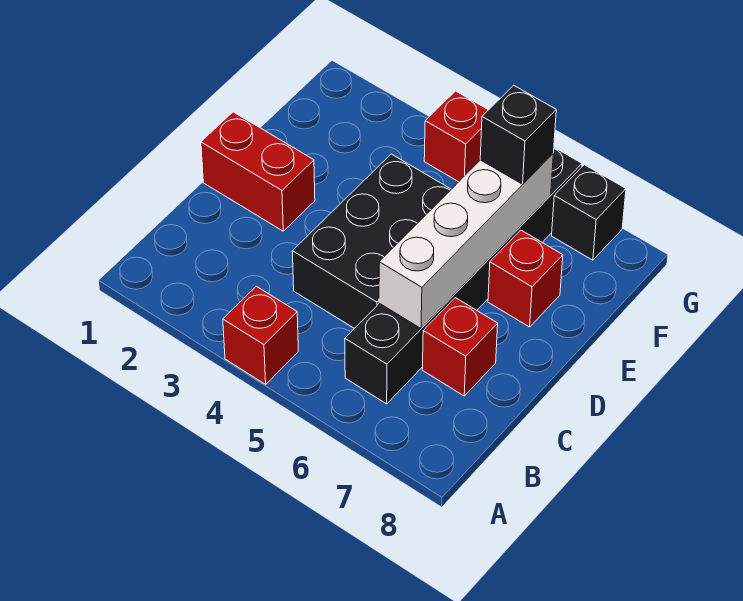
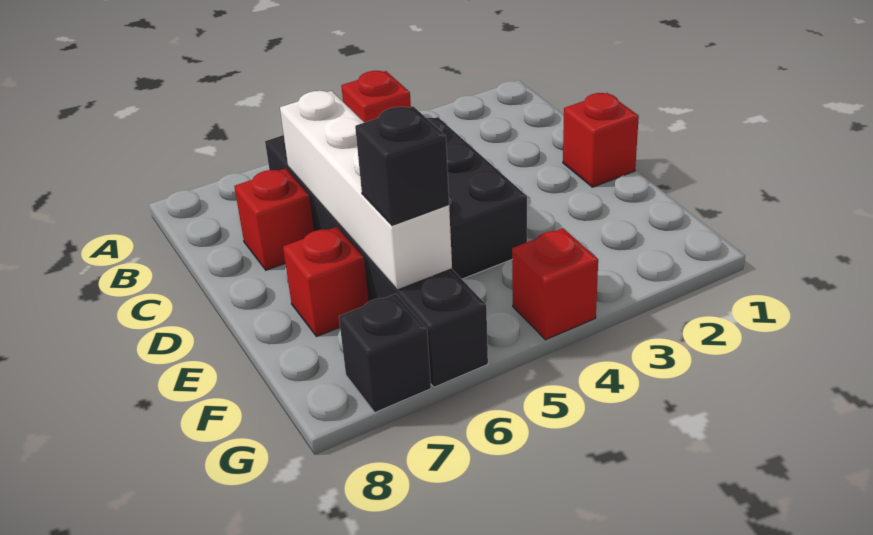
red 1x2 brick [201,112,315,231] -> red 1x1 brick [563,93,639,187]

